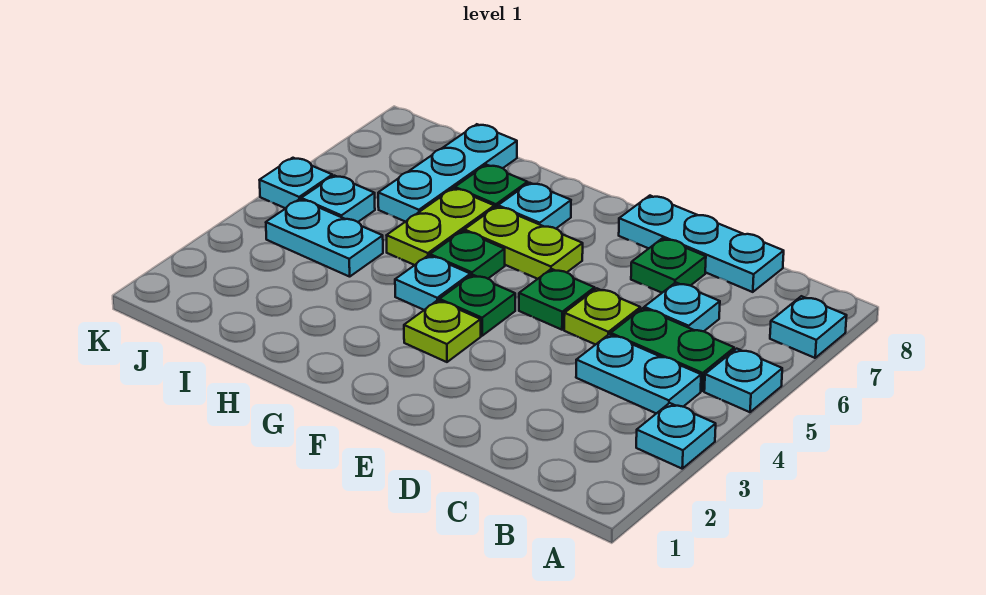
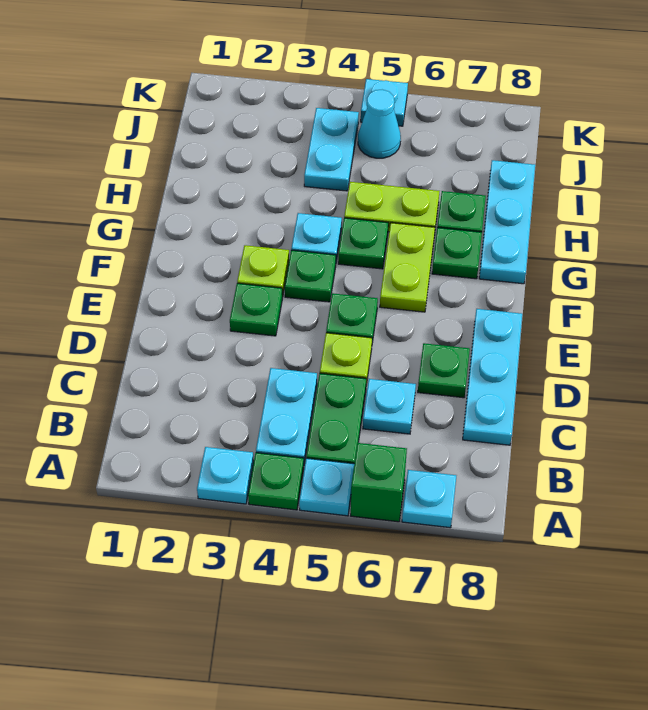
none -> green 1x1 plate [248,453,304,510]
none -> green 1x1 brick [351,443,407,522]
none -> green 1x1 plate [230,283,282,336]
cyan 1x1 plate [498,183,571,229] -> green 1x1 plate [432,228,482,279]
cyan 1x3 plate [378,124,517,222] -> cyan 1x3 plate turned to [479,160,535,284]
cyan 1x1 plate [301,176,375,222] -> cyan 1x1 cone [358,90,401,158]

